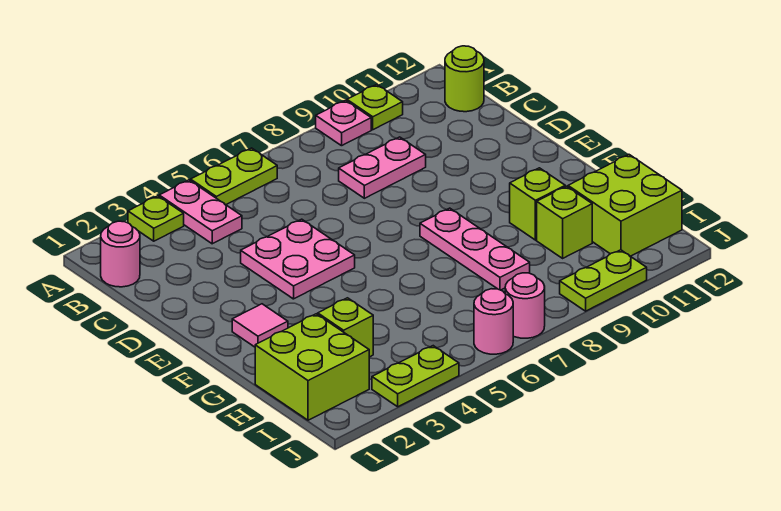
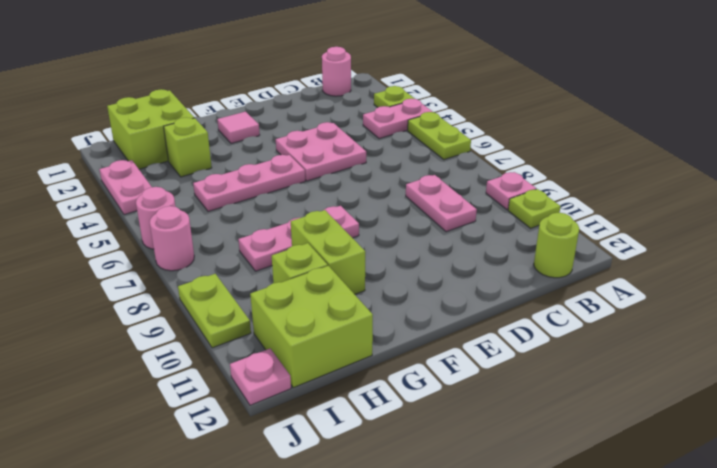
none -> pink 1x3 plate [193,155,305,211]
lime 1x1 brick [510,168,565,240] -> lime 1x2 brick [291,210,365,294]
lime 1x2 plate [372,346,459,407] -> pink 1x2 plate [99,160,151,215]
none -> pink 1x1 plate [230,349,291,405]

